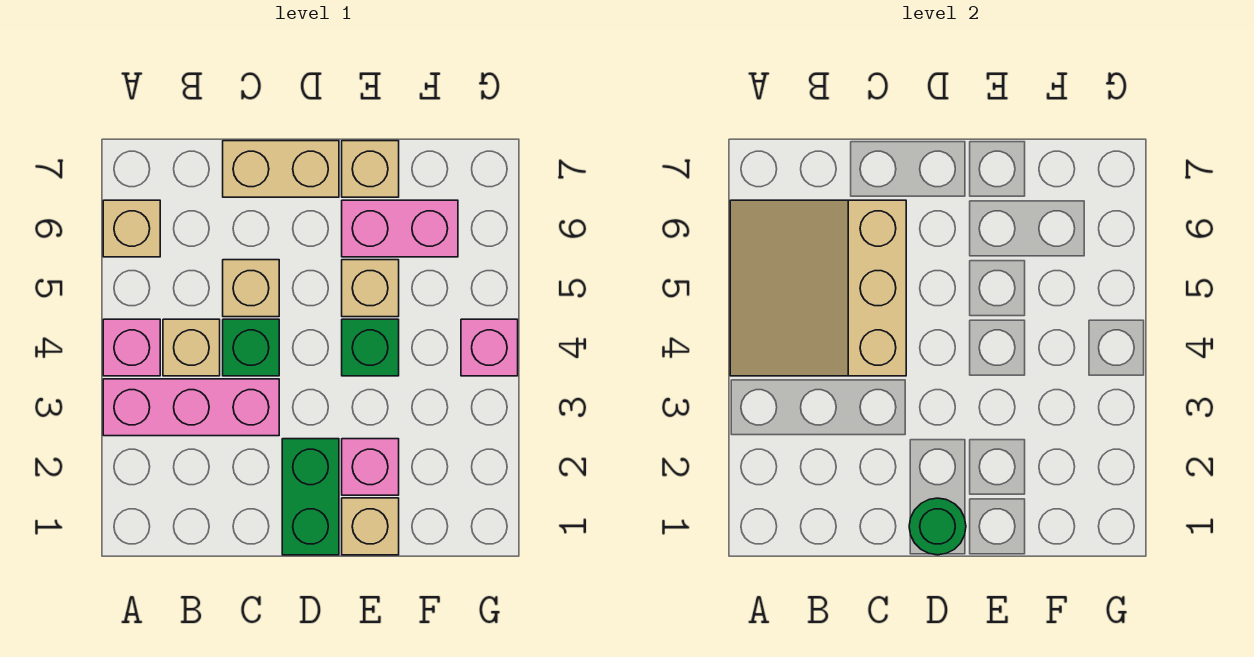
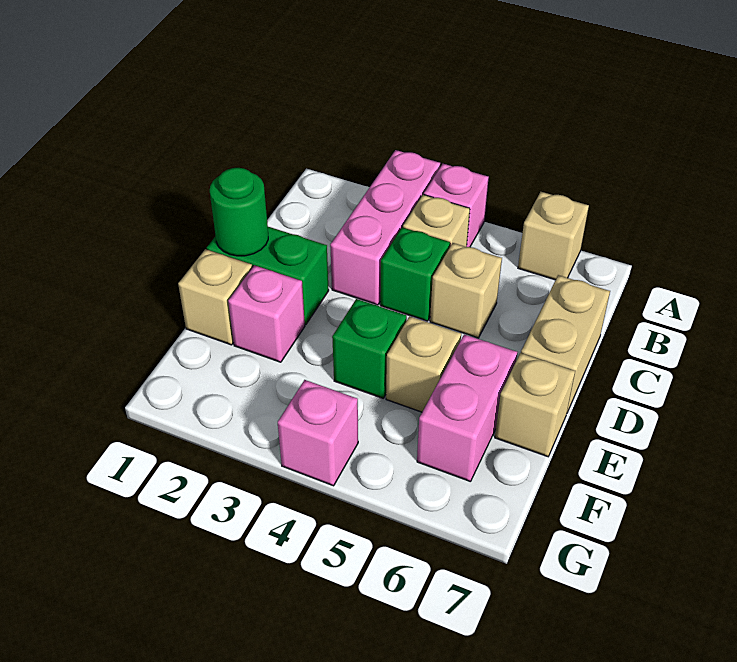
tan 3x3 slope [730,200,906,376] -> none

